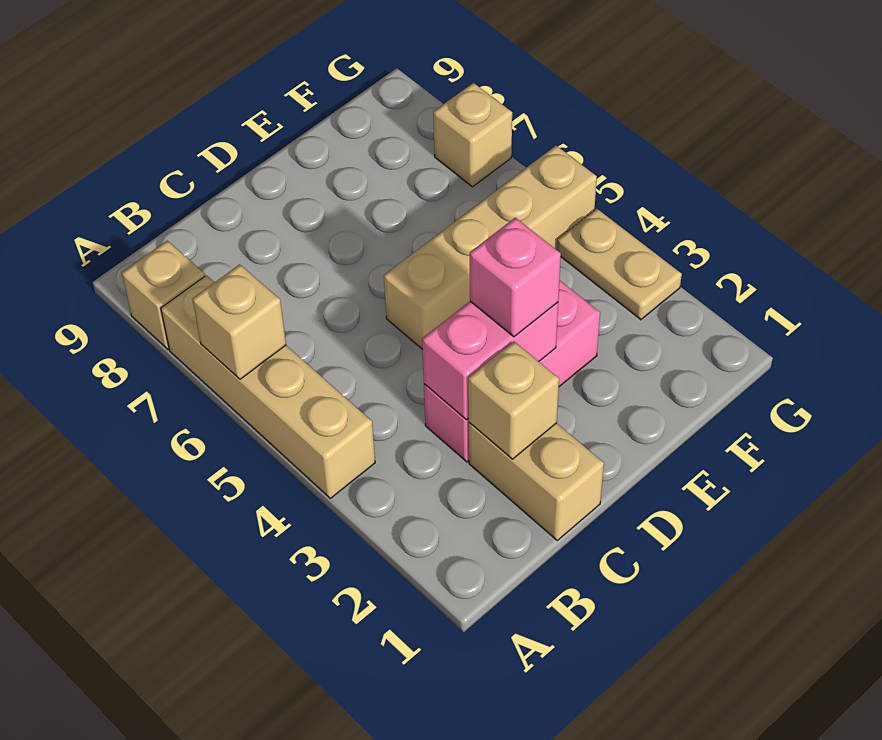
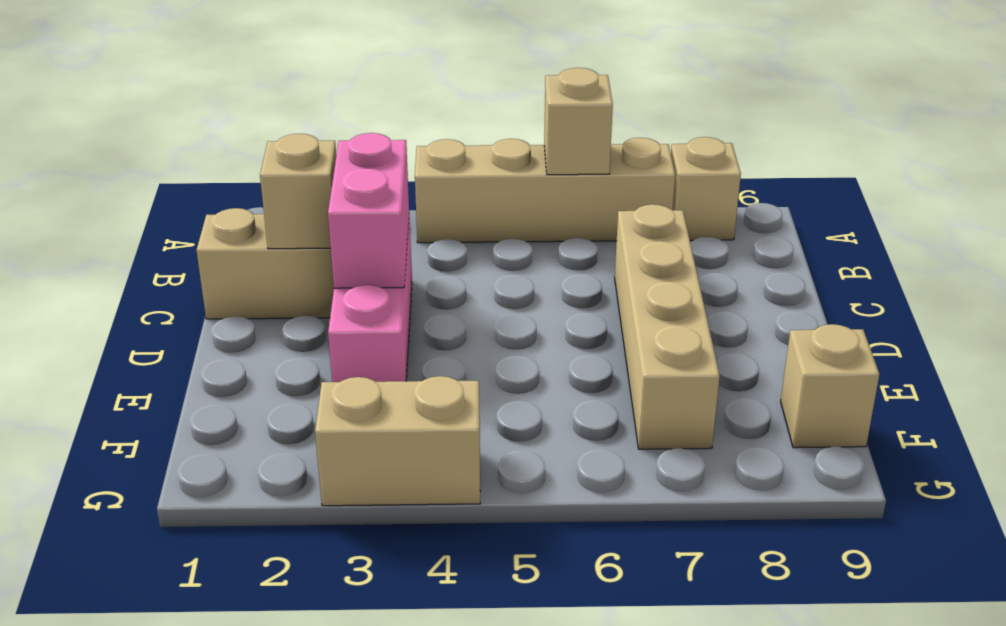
pink 1x1 brick [470,218,561,337] -> none
tan 1x4 brick [384,146,597,350] -> tan 1x4 brick moved to [615,204,720,449]
tan 1x2 plate [557,209,682,320] -> tan 1x2 brick [315,376,480,506]
tan 1x1 brick [433,83,512,187] -> tan 1x1 brick moved to [781,324,879,448]

